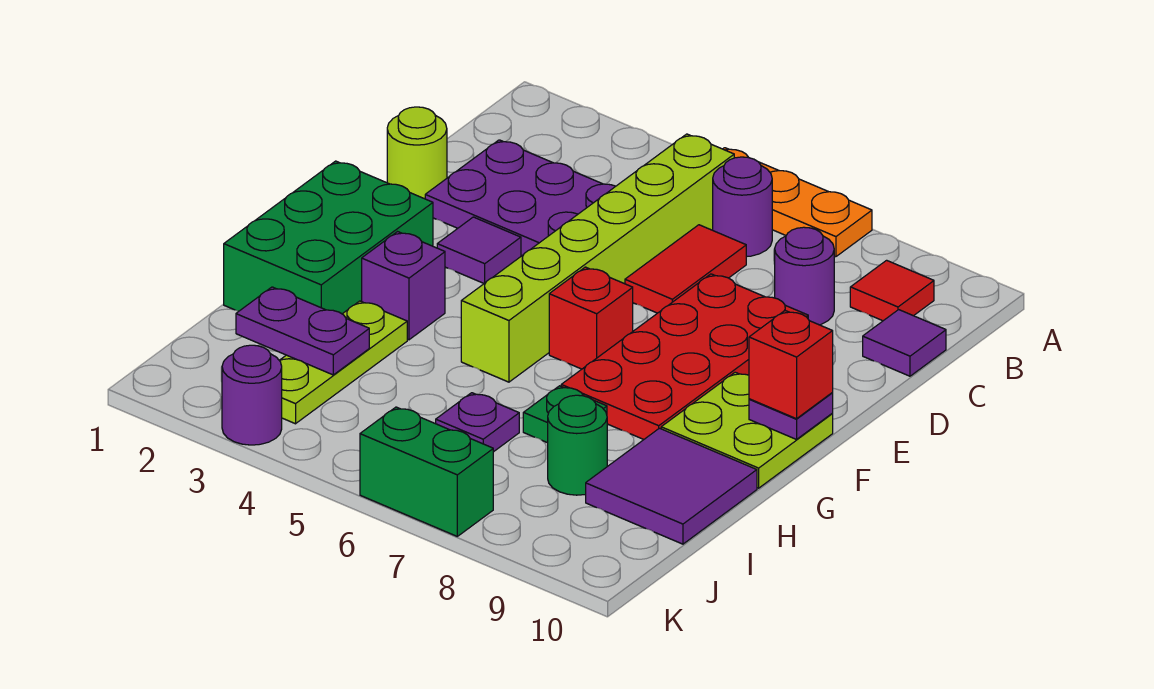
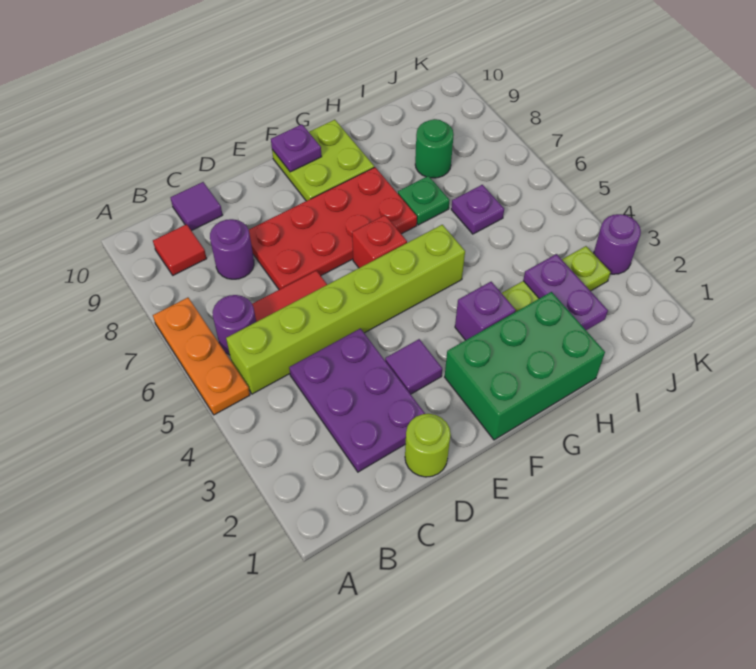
red 1x1 brick [749,311,833,419] -> none
purple 2x2 tile [586,428,757,544] -> none
green 1x2 brick [360,407,493,536] -> none

